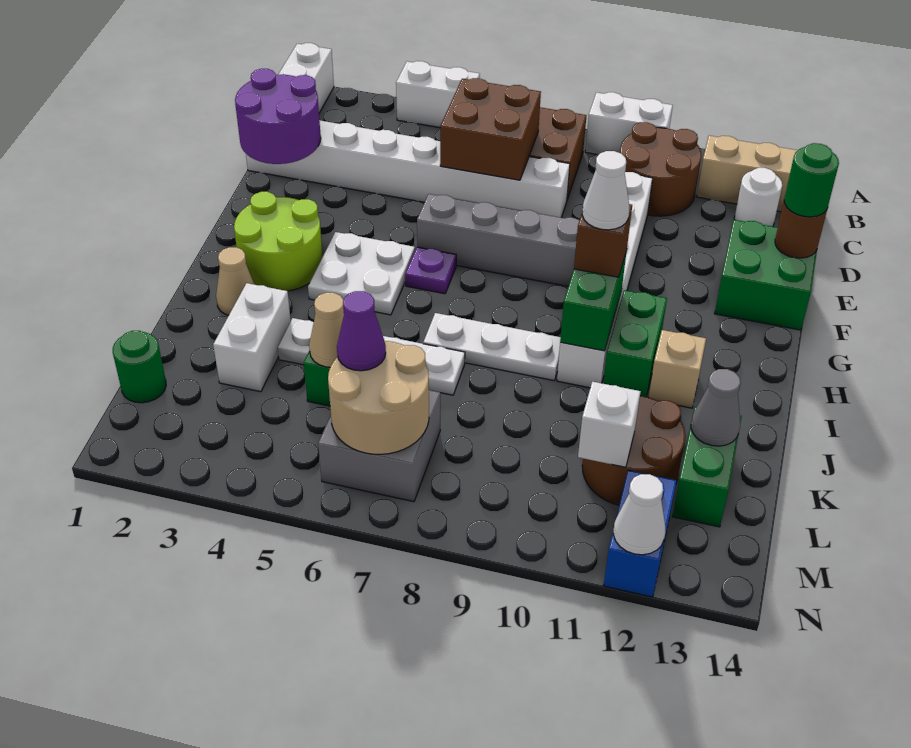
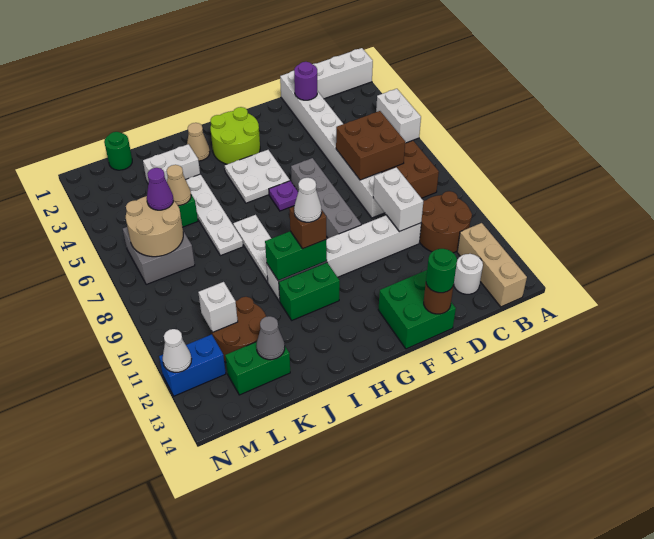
white 1x2 brick [585,92,673,155] -> white 1x2 brick moved to [373,167,423,232]
purple 2x2 round brick [235,69,321,164] -> purple 1x1 round brick [294,62,317,100]
tan 1x1 brick [648,330,706,408] -> none

